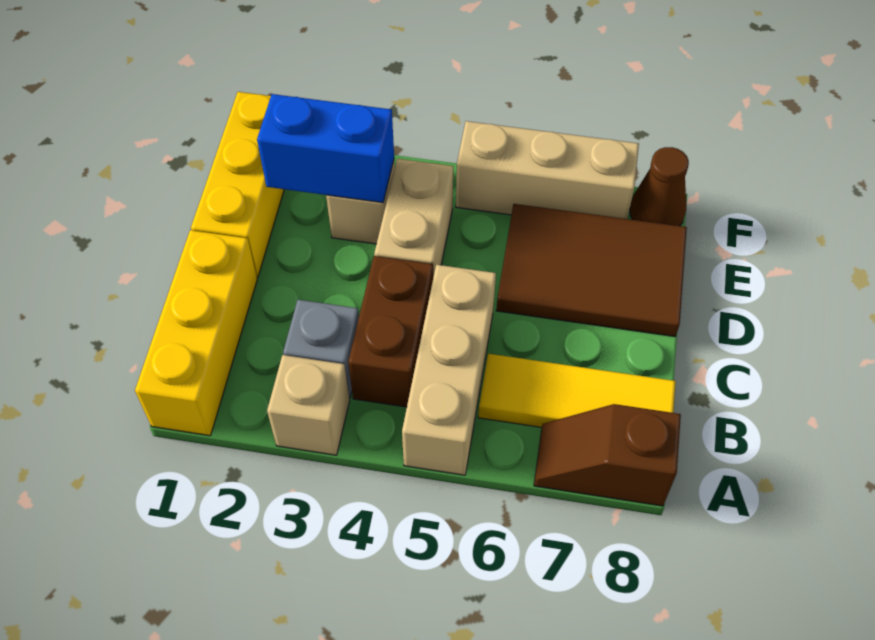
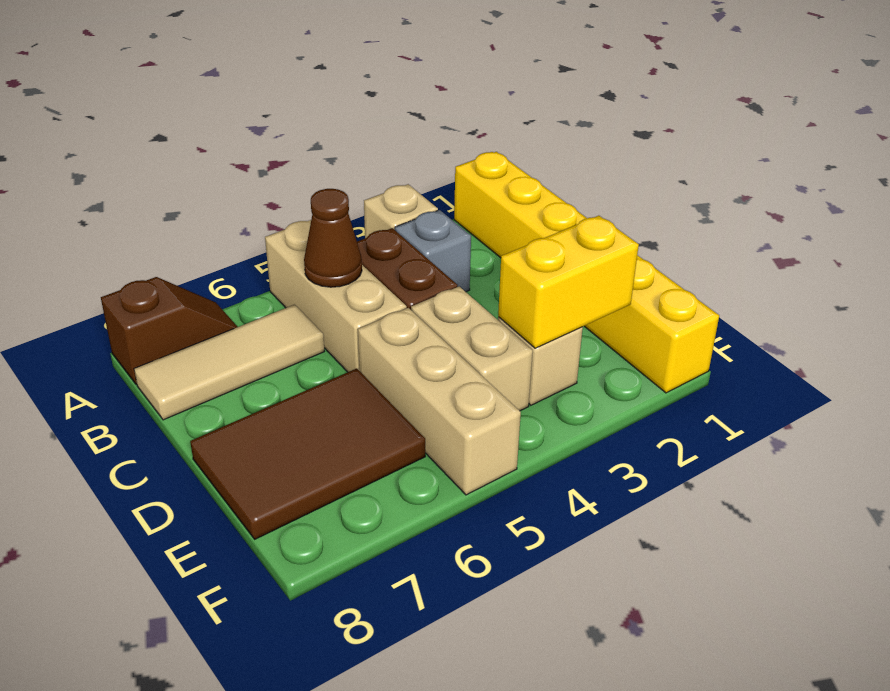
yellow 1x3 tile [478,354,676,427] -> tan 1x3 tile [134,305,324,420]
blue 1x2 brick [257,94,394,203] -> yellow 1x2 brick [498,216,639,348]
tan 1x3 brick [456,121,639,219] -> tan 1x3 brick turned to [358,308,521,495]
brown 1x1 cone [630,147,689,226] -> brown 1x1 cone moved to [304,189,362,287]

